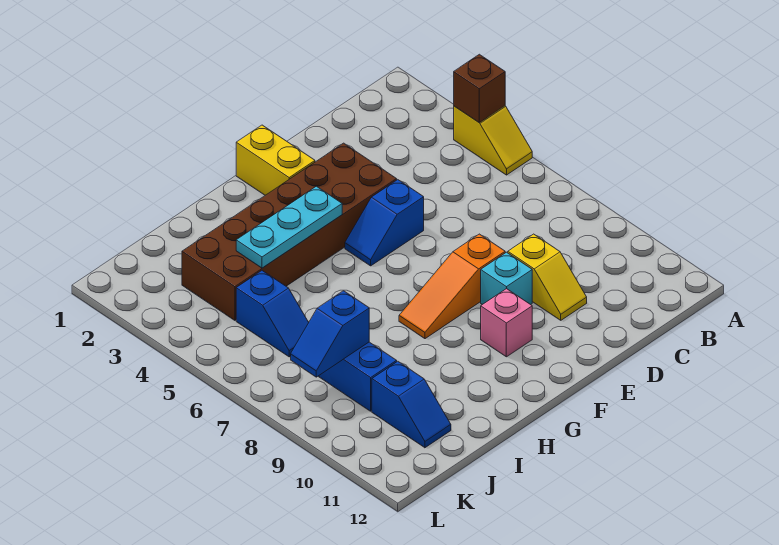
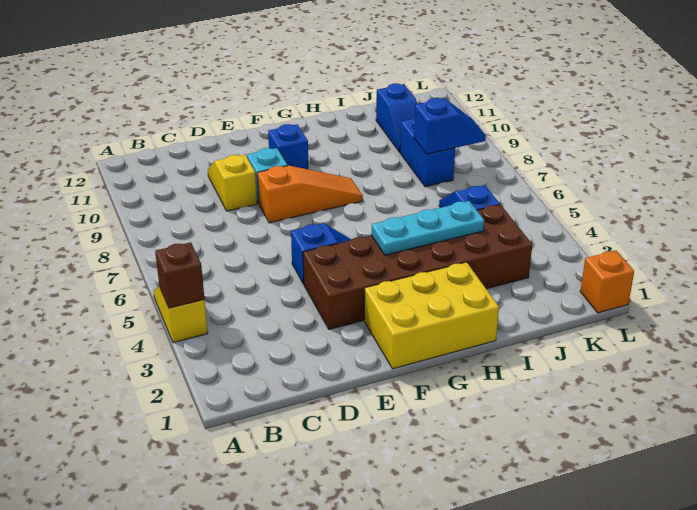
yellow 1x2 brick [236,125,315,195] -> yellow 2x3 brick [364,262,499,369]
pink 1x1 brick [481,289,532,357] -> blue 1x1 brick [268,124,309,169]
blue 1x2 slope [372,361,451,448] -> blue 1x2 slope turned to [376,84,417,152]
none -> orange 1x1 brick [580,250,634,313]

